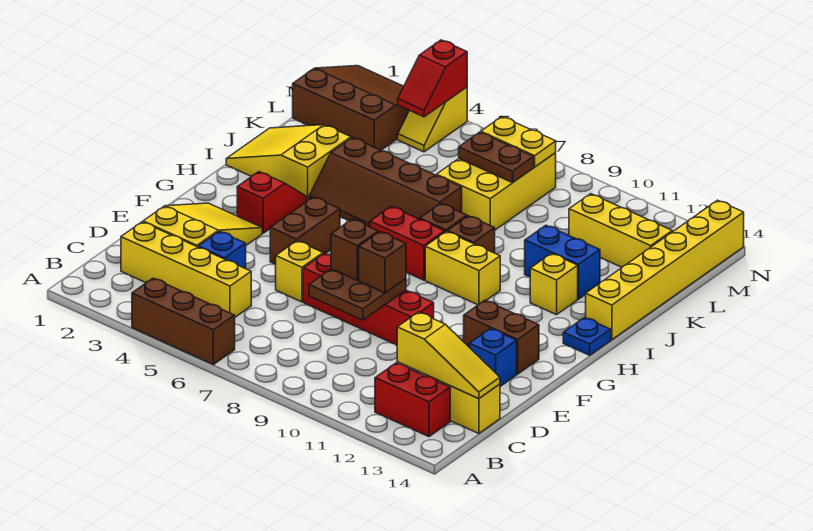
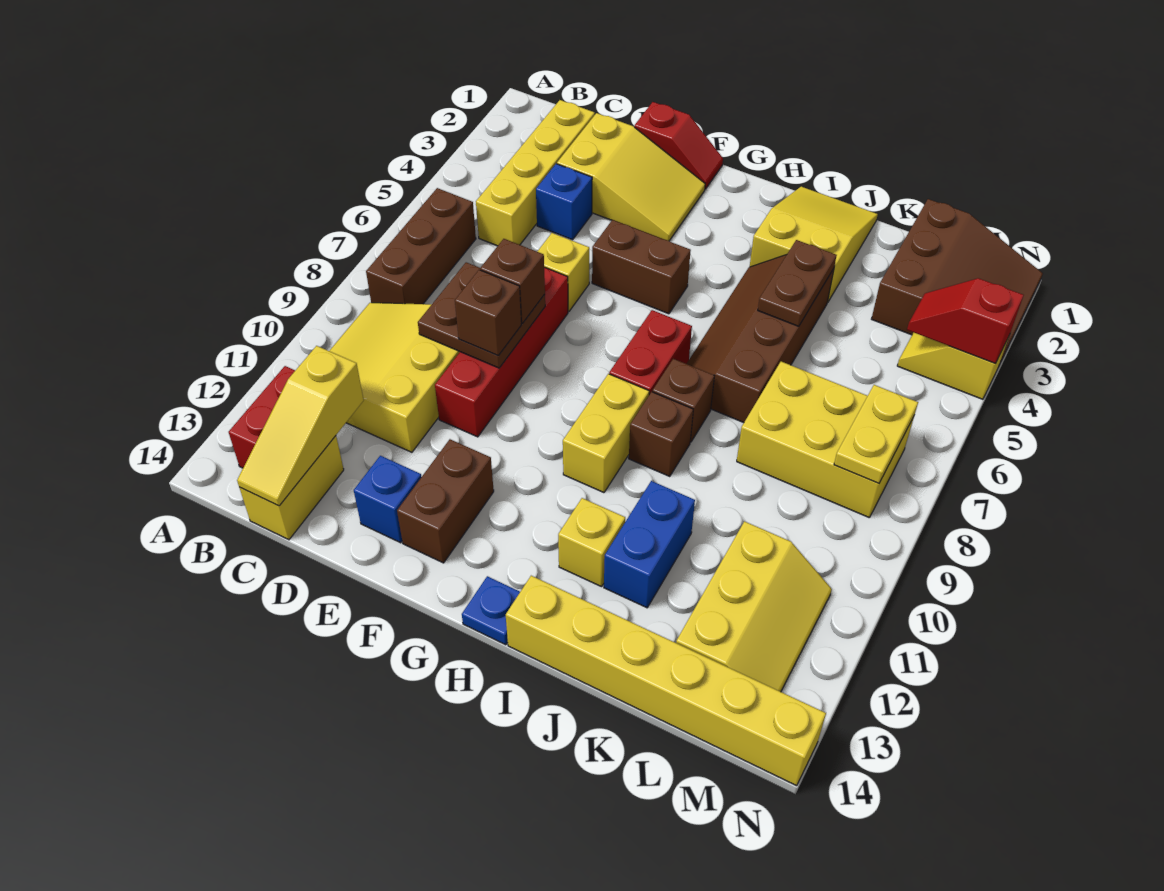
brown 1x3 brick [132,278,235,364] -> brown 1x3 brick moved to [366,188,476,304]
none -> yellow 3x3 slope [330,303,460,452]
red 1x2 slope [237,172,307,233] -> red 1x2 slope moved to [635,102,723,189]
brown 1x2 plate [459,132,534,183] -> brown 1x2 plate moved to [758,240,837,326]

